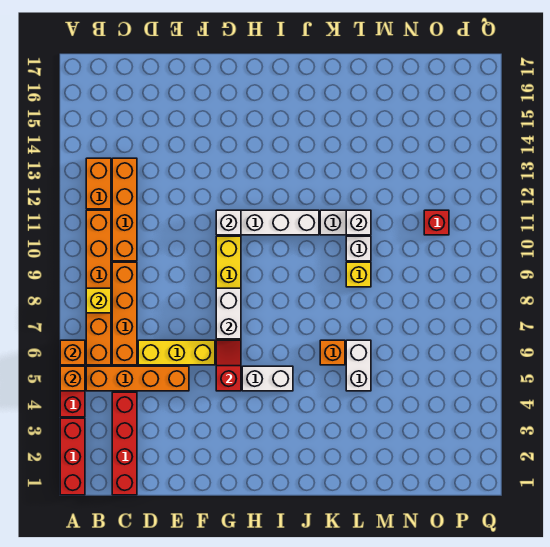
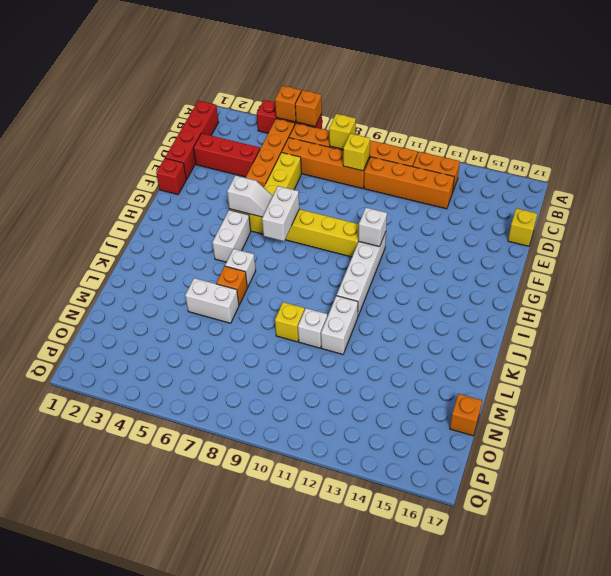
red 1x3 brick [60,418,85,495] -> red 1x3 brick moved to [193,133,260,177]
red 1x4 brick [112,392,137,495] -> red 1x4 brick turned to [165,101,219,179]
none -> yellow 1x1 brick [343,133,370,171]
none -> yellow 1x1 brick [508,208,537,246]
red 1x2 slope [216,340,241,391] -> white 1x2 slope [227,175,273,217]
white 1x2 brick [216,288,241,339] -> white 1x2 brick turned to [262,186,299,241]
white 1x1 brick [346,210,371,235] -> white 1x1 brick moved to [225,249,256,287]
none -> orange 1x1 brick [450,394,482,436]
red 1x1 brick [424,210,449,235] -> red 1x1 brick moved to [156,158,186,195]

